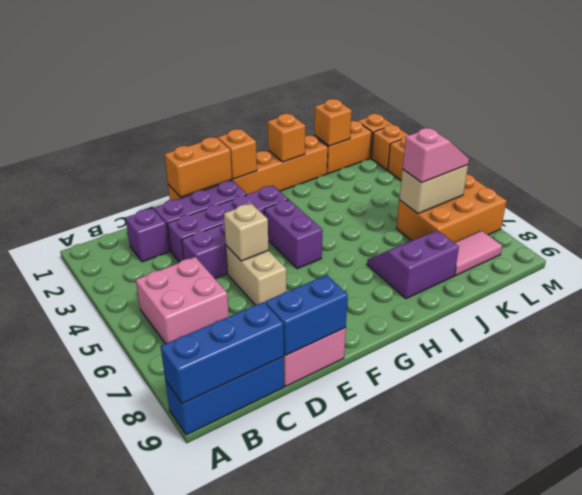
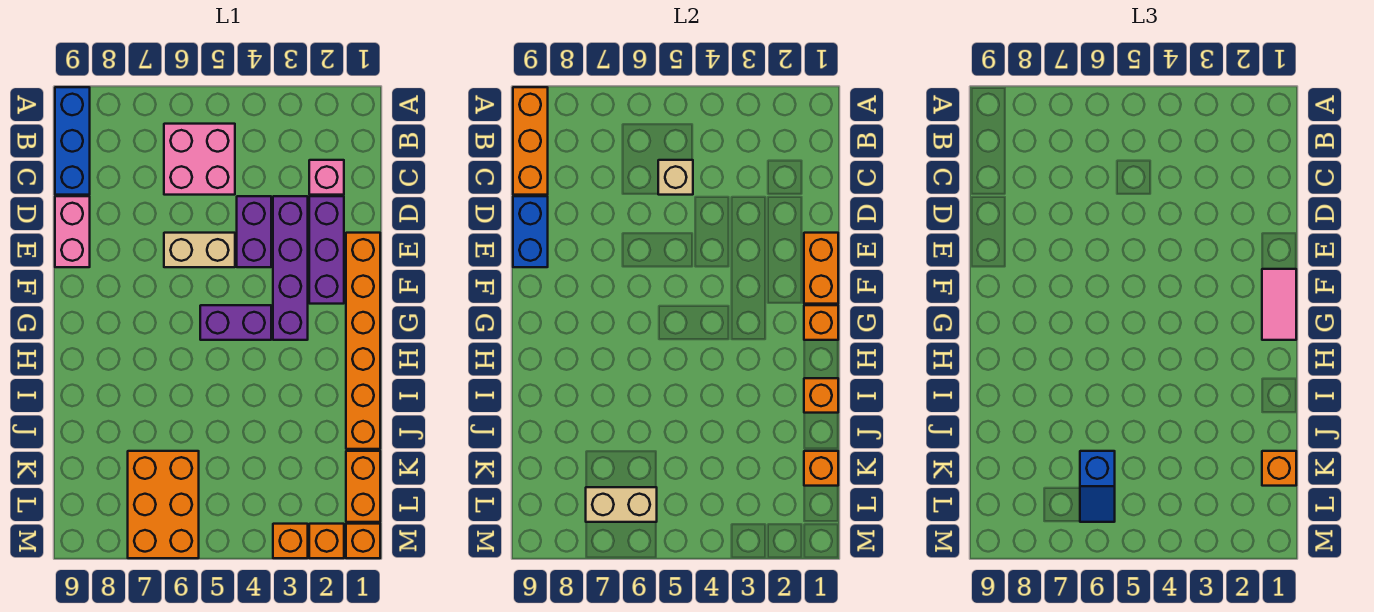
blue 1x3 brick [161,302,284,404] -> orange 1x3 brick [513,87,548,195]
purple 1x1 brick [126,208,169,262] -> pink 1x1 brick [309,160,344,195]
tan 1x1 brick [224,204,268,261] -> tan 1x1 brick moved to [658,160,693,195]
purple 2x2 slope [367,231,459,299] -> none
none -> orange 1x1 brick [1262,451,1296,486]
tan 1x2 brick [399,165,468,214] -> tan 1x2 brick turned to [586,487,657,522]
pink 1x2 slope [402,128,469,183] -> blue 1x2 slope [1080,451,1115,522]
pink 1x2 tile [454,231,502,276] -> pink 1x2 tile moved to [1262,269,1296,340]

